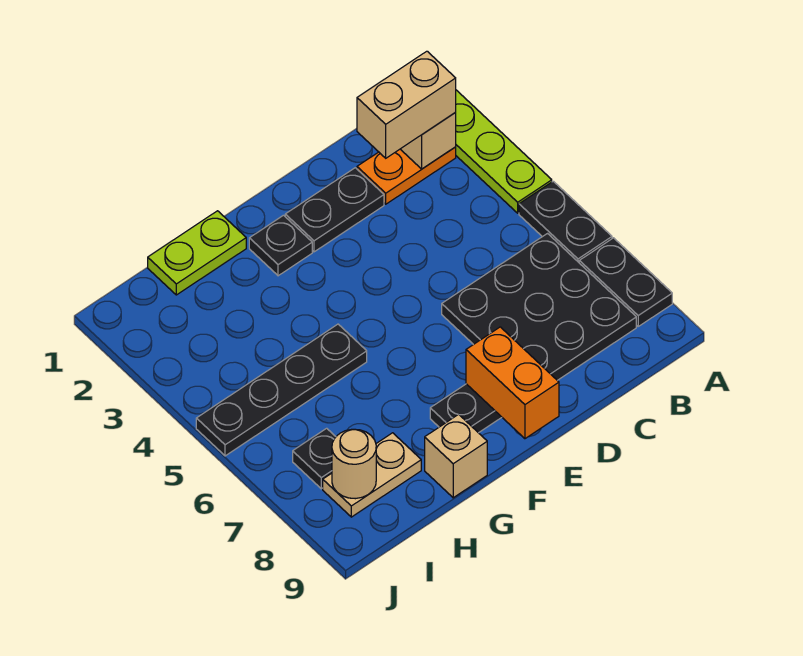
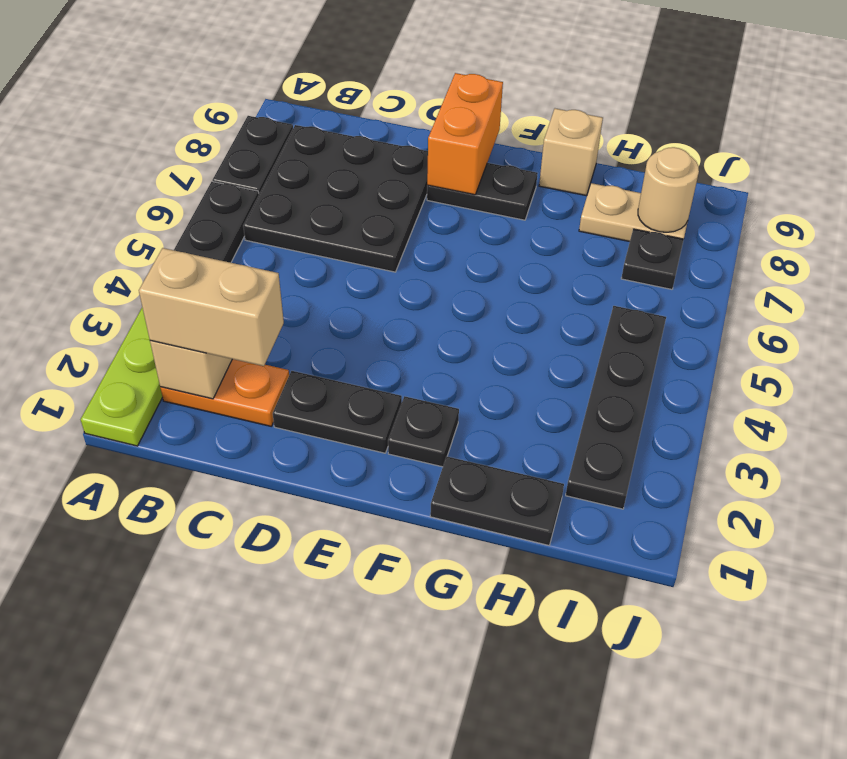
lime 1x2 plate [148,211,246,295] -> black 1x2 plate [430,457,564,545]
black 1x4 plate [196,324,367,456] -> black 1x4 plate turned to [566,306,666,509]

